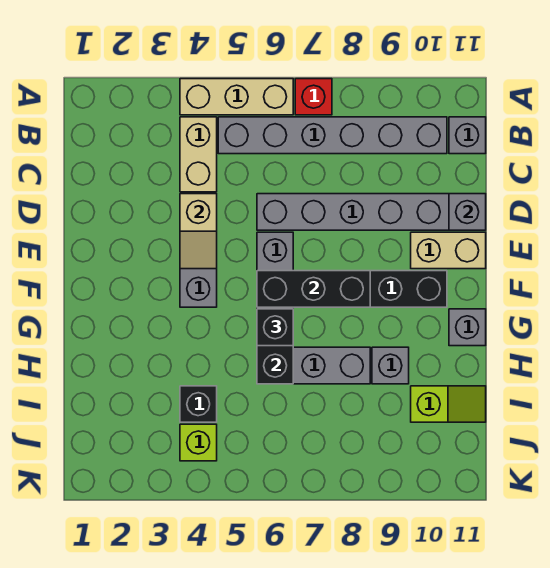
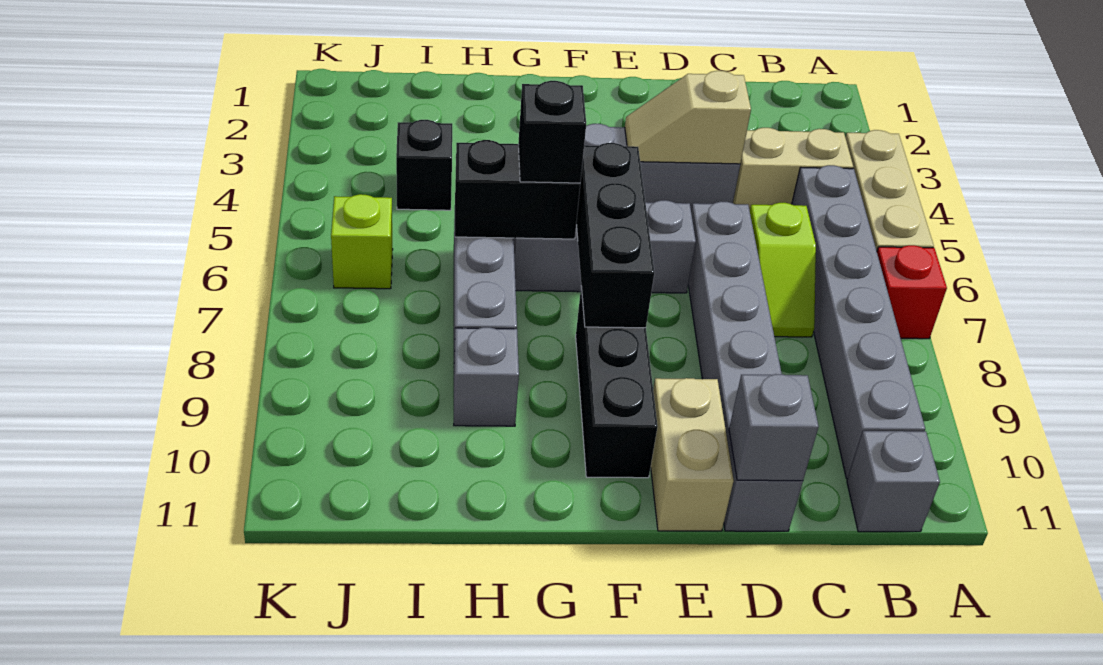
grey 1x1 brick [449,309,486,346] -> none
lime 1x2 slope [411,386,486,422] -> lime 1x2 slope moved to [750,203,816,337]
lime 1x1 brick [180,424,217,461] -> lime 1x1 brick moved to [331,194,393,289]

